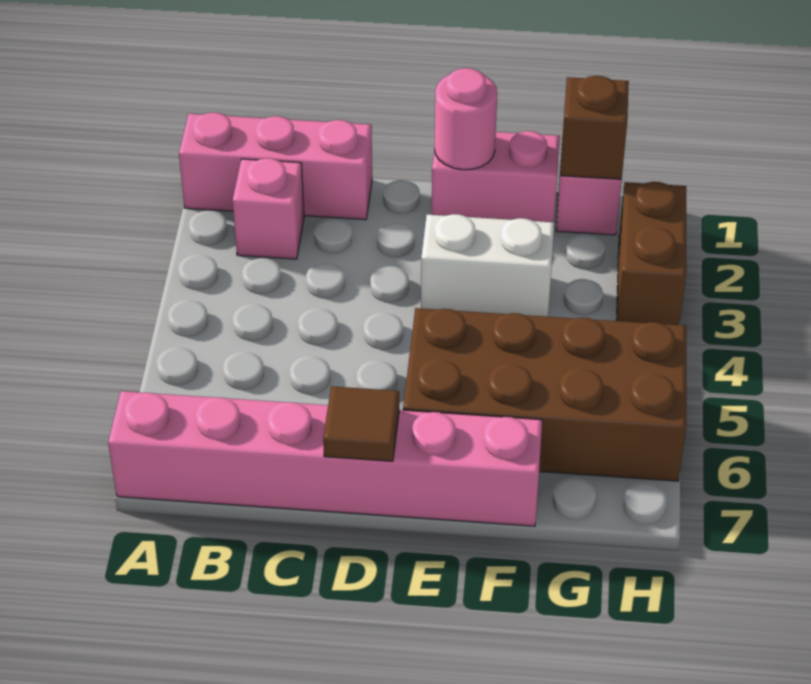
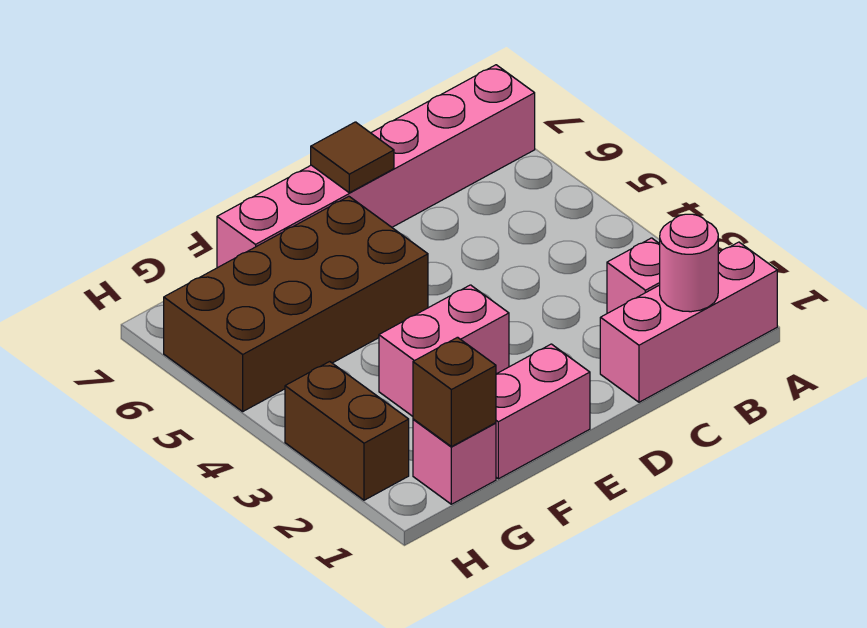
pink 1x1 round brick [435,68,497,170] -> pink 1x1 round brick moved to [660,214,718,312]
white 1x2 brick [421,214,554,317] -> pink 1x2 brick [379,285,509,416]

